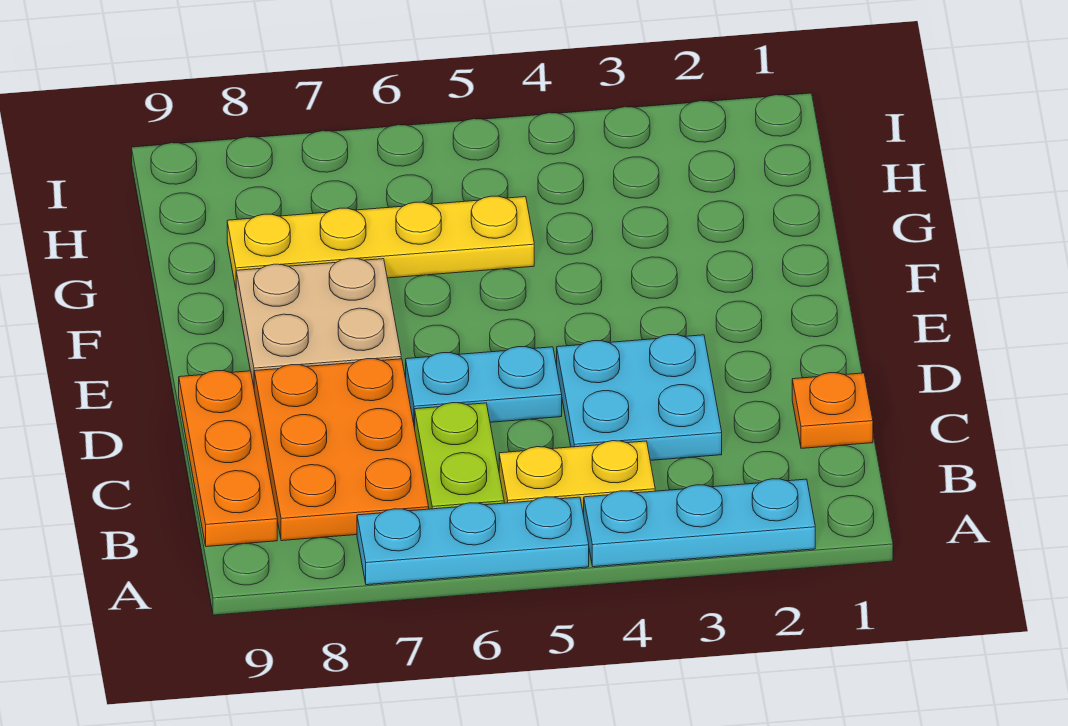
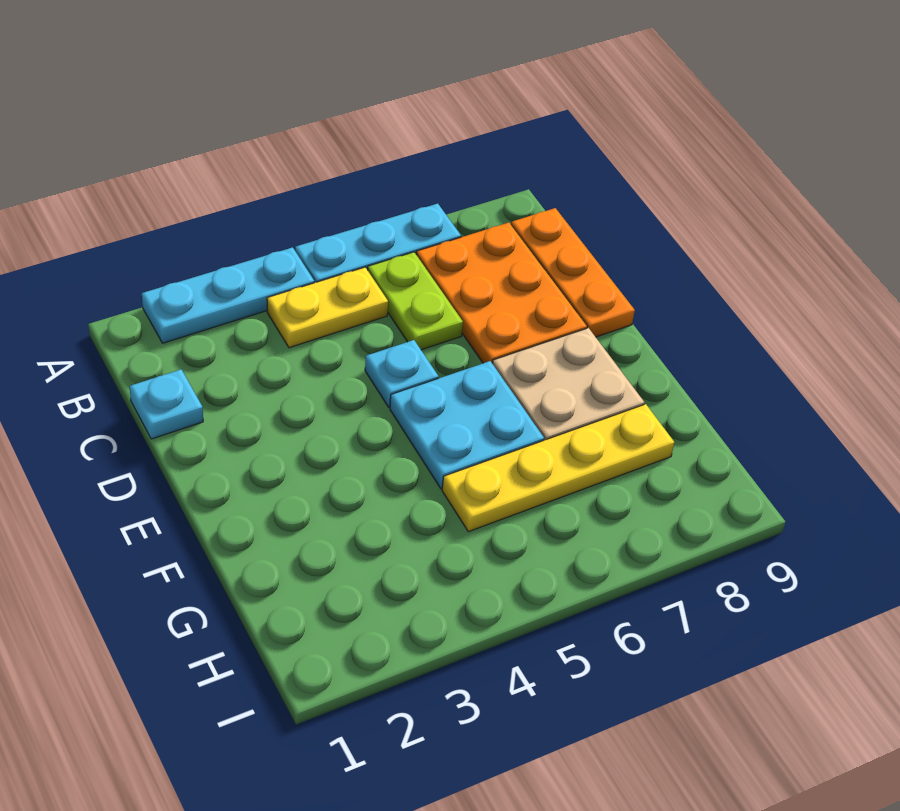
orange 1x1 plate [792,373,873,448] -> cyan 1x1 plate [130,370,203,439]
cyan 2x2 plate [557,335,722,460] -> cyan 2x2 plate moved to [390,361,544,489]
cyan 1x2 plate [406,347,562,428] -> cyan 1x1 plate [365,340,439,407]

